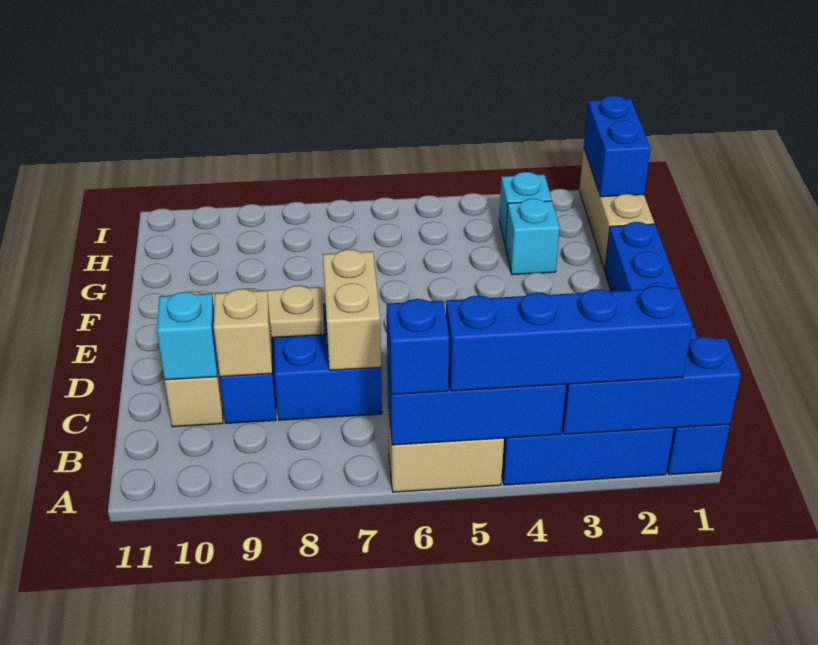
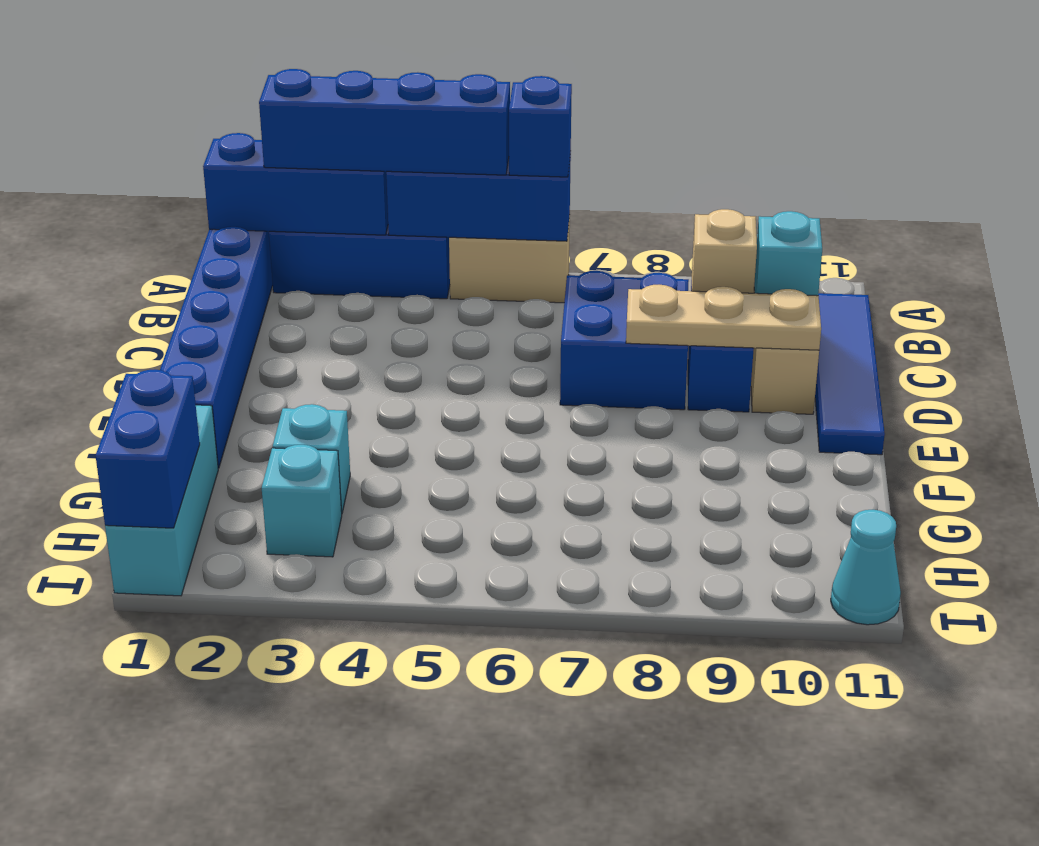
none -> blue 1x4 tile [815,293,885,455]
tan 1x2 brick [323,250,381,370] -> none
tan 1x3 brick [579,149,654,269] -> cyan 1x3 brick [105,405,218,596]
none -> cyan 1x1 cone [831,510,901,625]

